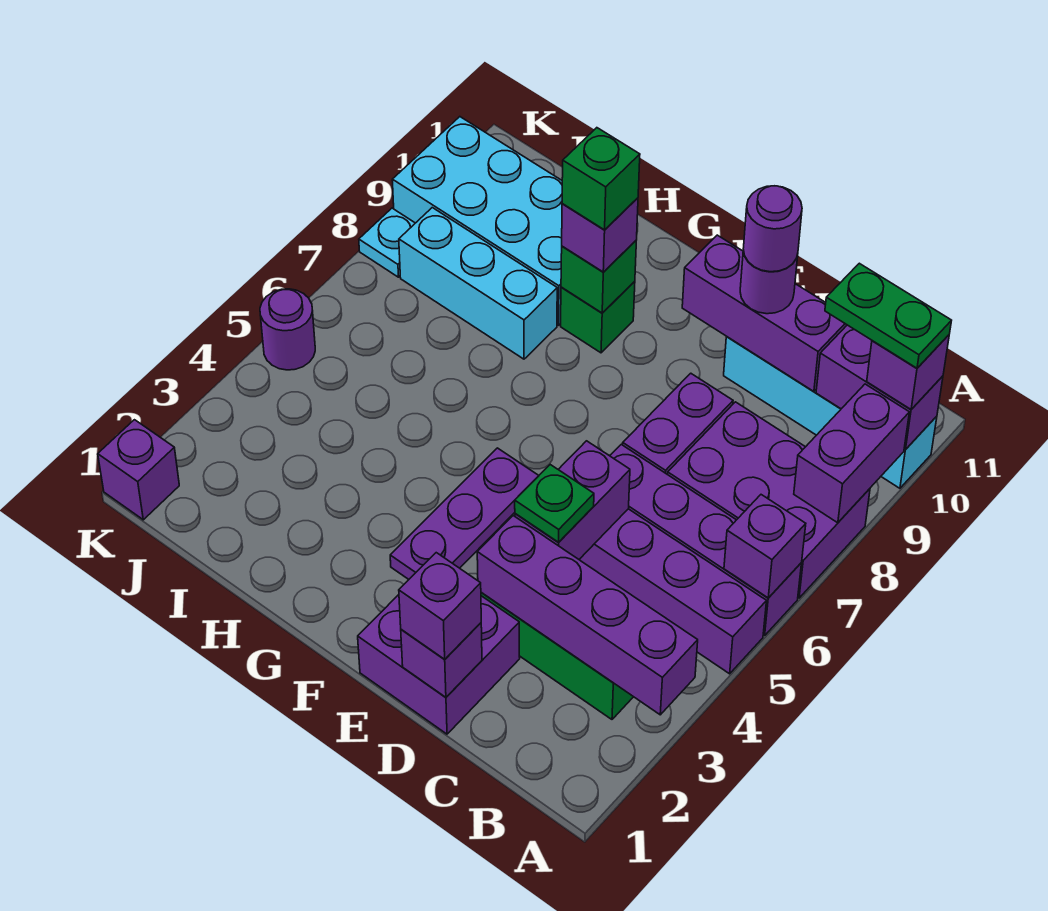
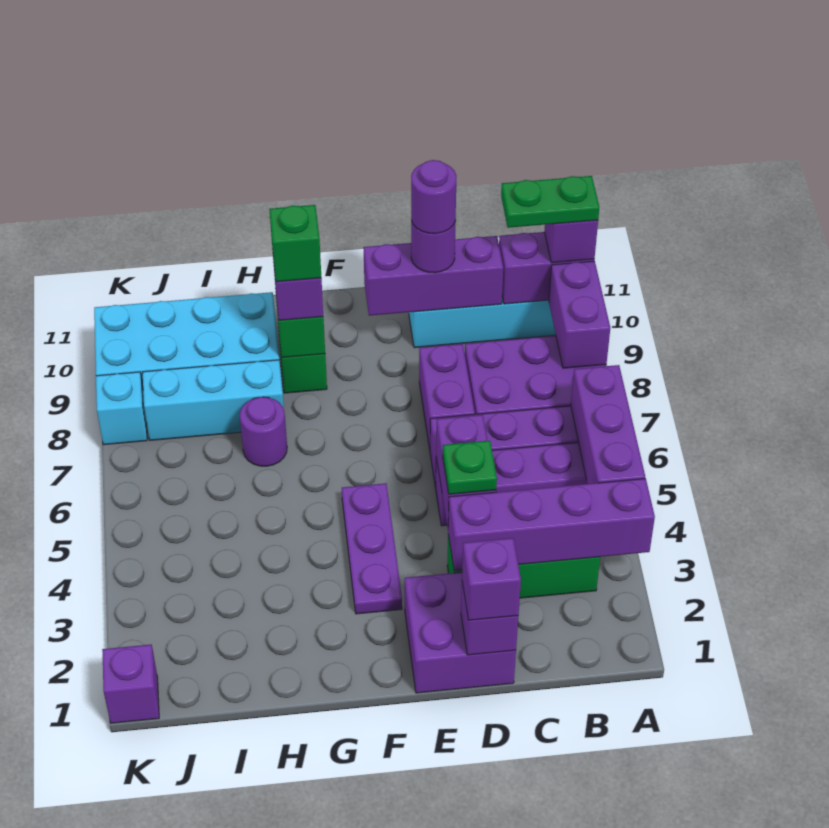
purple 1x1 brick [724,495,806,598] -> purple 1x3 brick [571,365,645,484]
purple 1x1 round brick [260,289,315,370] -> purple 1x1 round brick moved to [240,397,287,466]
cyan 1x1 plate [359,208,415,277] -> cyan 1x1 brick [96,372,147,445]

